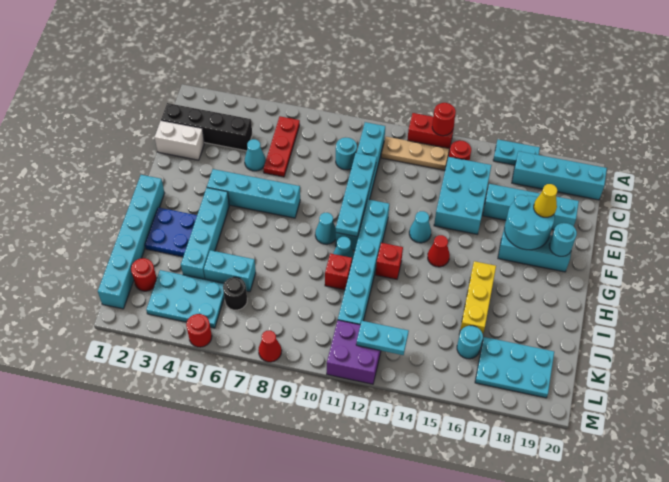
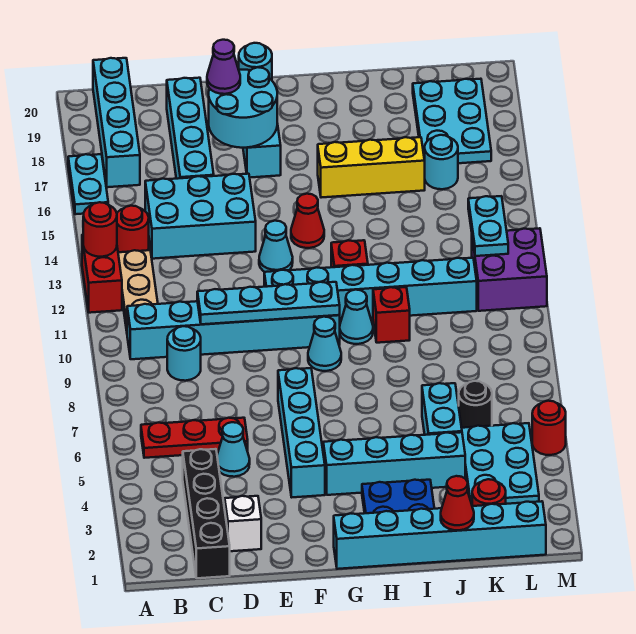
white 1x2 brick [155,121,205,160] -> white 1x1 brick [225,496,261,551]
yellow 1x1 cone [534,184,557,217] -> purple 1x1 cone [207,40,240,94]
red 1x1 cone [258,330,282,362] -> red 1x1 cone moved to [441,476,474,530]

